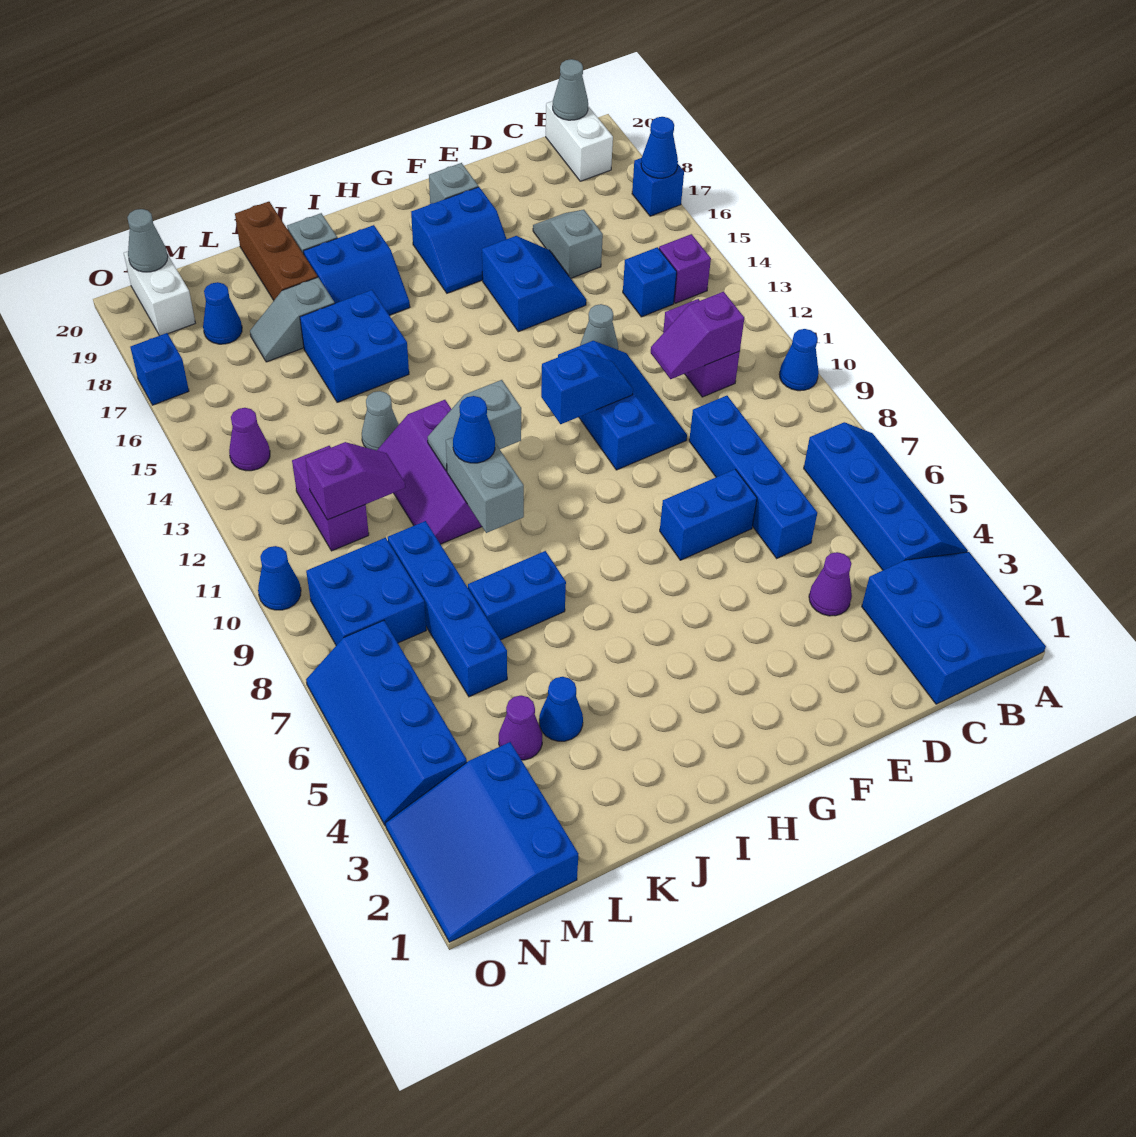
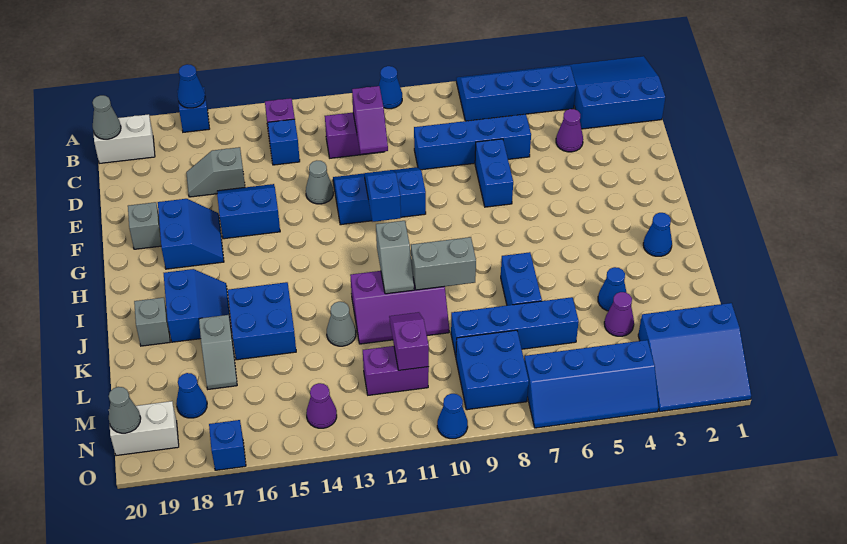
blue 1x1 cone [453,396,495,463] -> blue 1x1 cone moved to [643,213,672,256]
brown 1x3 brick [235,202,318,300] -> none

